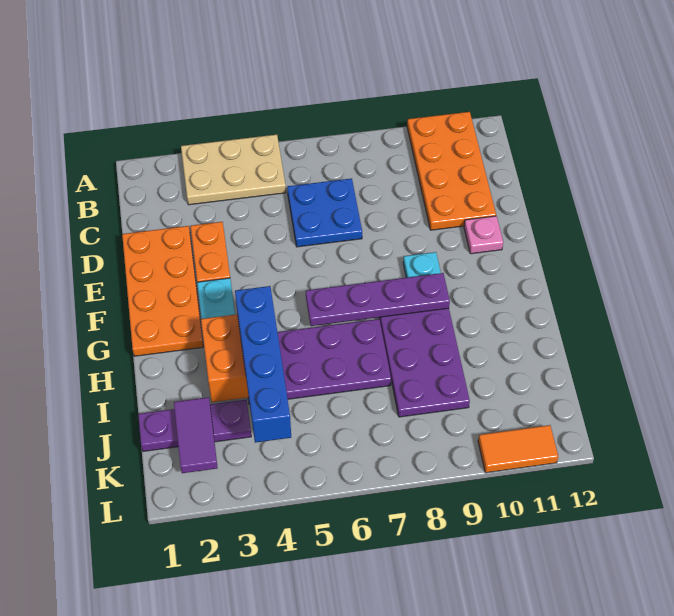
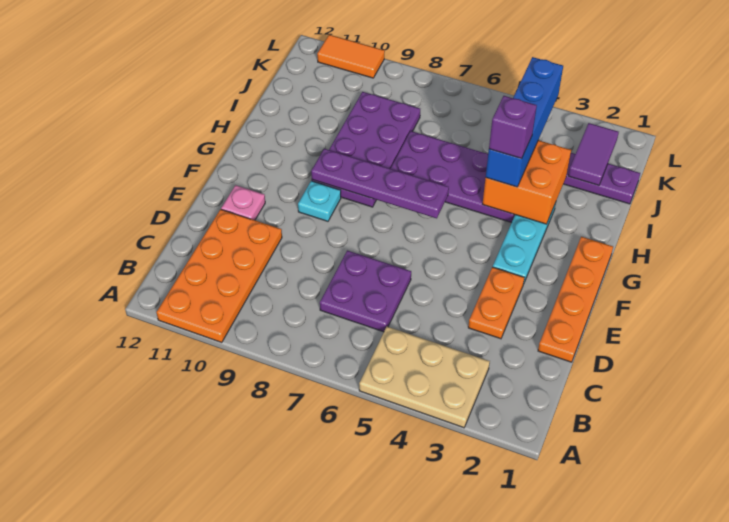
blue 2x2 plate [287,178,362,247] -> purple 2x2 plate [320,250,411,332]
orange 2x4 plate [122,226,203,356] -> orange 1x4 plate [538,237,613,362]
none -> purple 1x1 brick [489,96,537,159]

